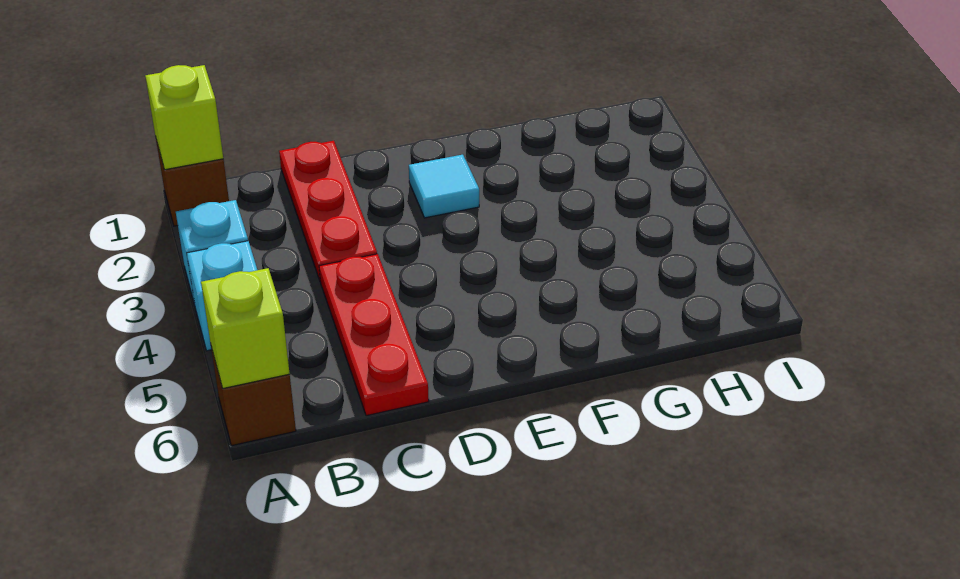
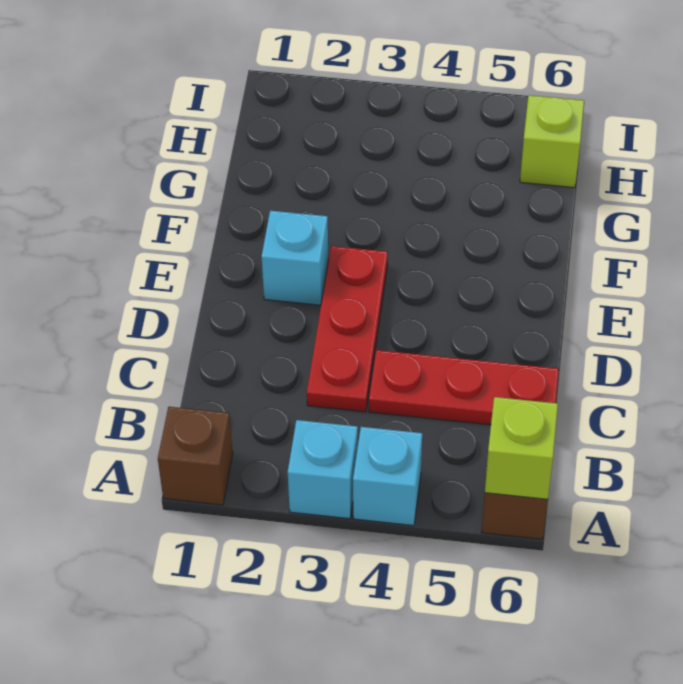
lime 1x1 brick [145,65,223,170] -> lime 1x1 brick moved to [520,95,584,188]
red 1x3 plate [279,141,377,280] -> red 1x3 plate turned to [307,246,388,412]
cyan 1x1 tile [409,155,479,218] -> cyan 1x1 brick [262,211,328,305]

